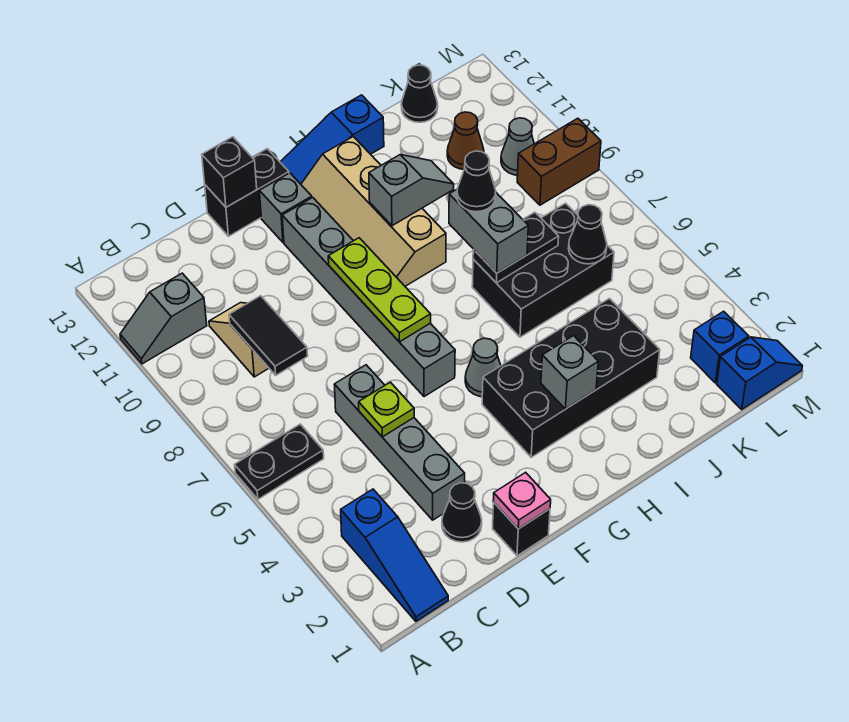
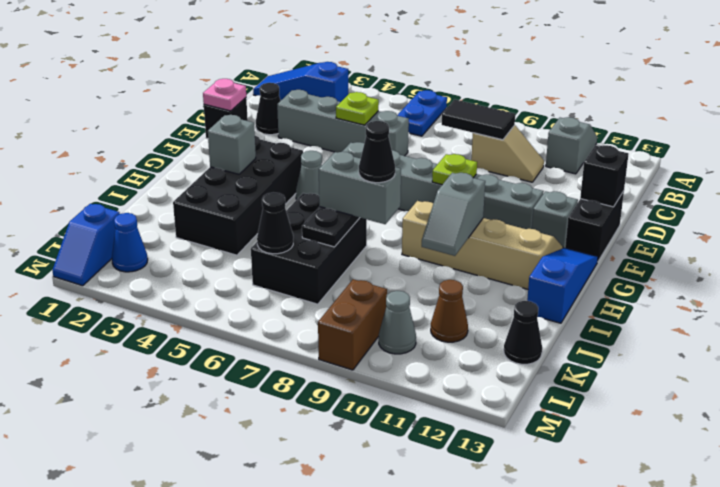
black 1x2 plate [235,424,324,499] -> blue 1x2 plate [398,90,447,136]
lime 1x3 plate [328,238,431,342] -> lime 1x1 plate [432,154,477,185]
blue 1x1 brick [691,311,749,383] -> blue 1x1 cone [112,213,148,272]

